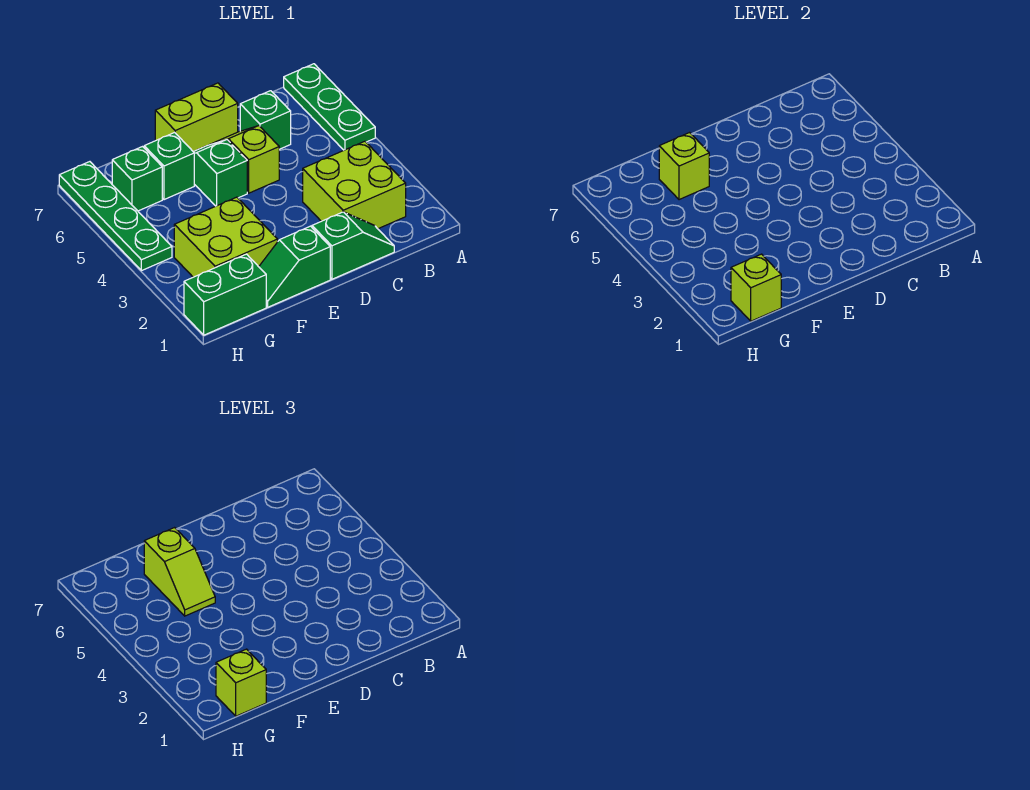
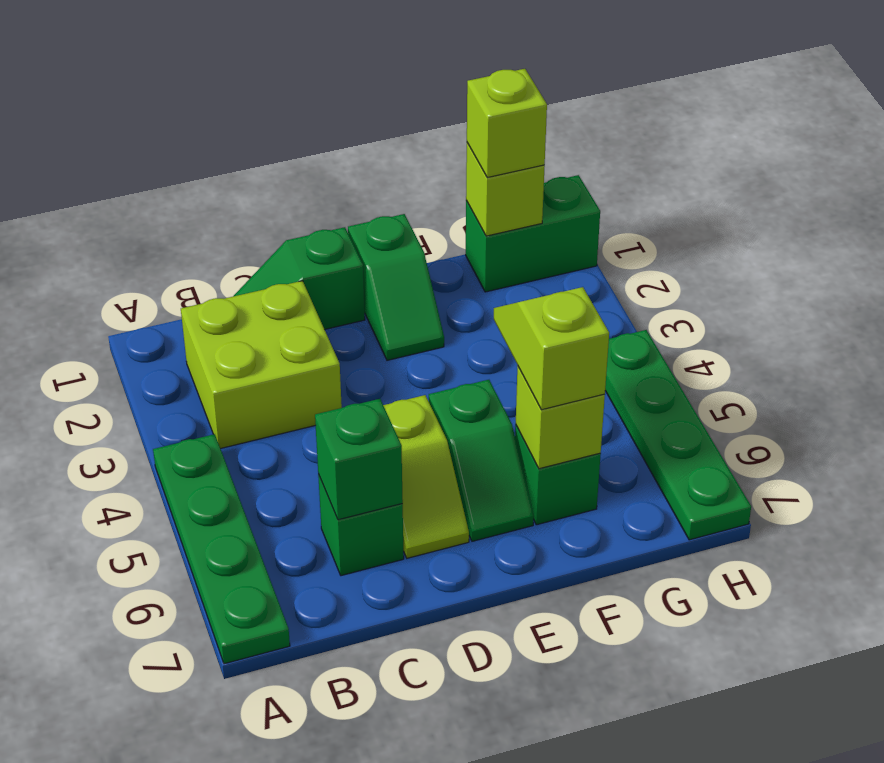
green 1x3 plate [284,64,375,150] -> green 1x4 plate [153,434,290,664]
lime 1x2 brick [155,83,238,152] -> none
green 1x2 slope [259,226,330,307] -> green 1x2 slope turned to [348,214,444,360]
lime 2x2 brick [174,197,278,277] -> none
green 1x1 brick [112,147,162,211] -> green 1x1 brick moved to [315,399,403,520]

